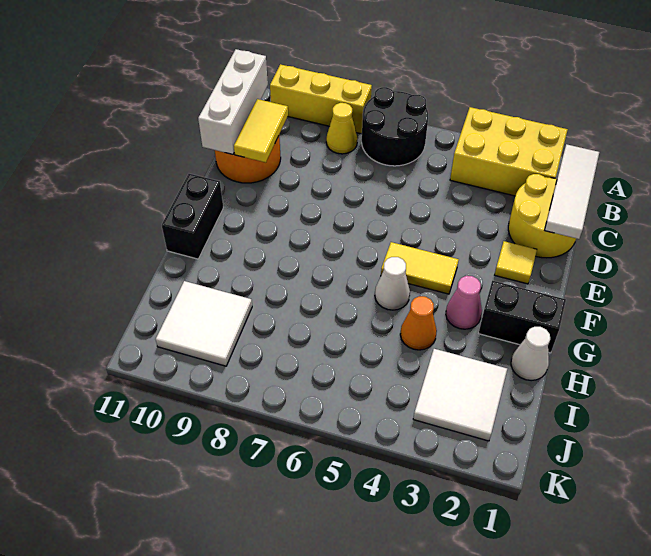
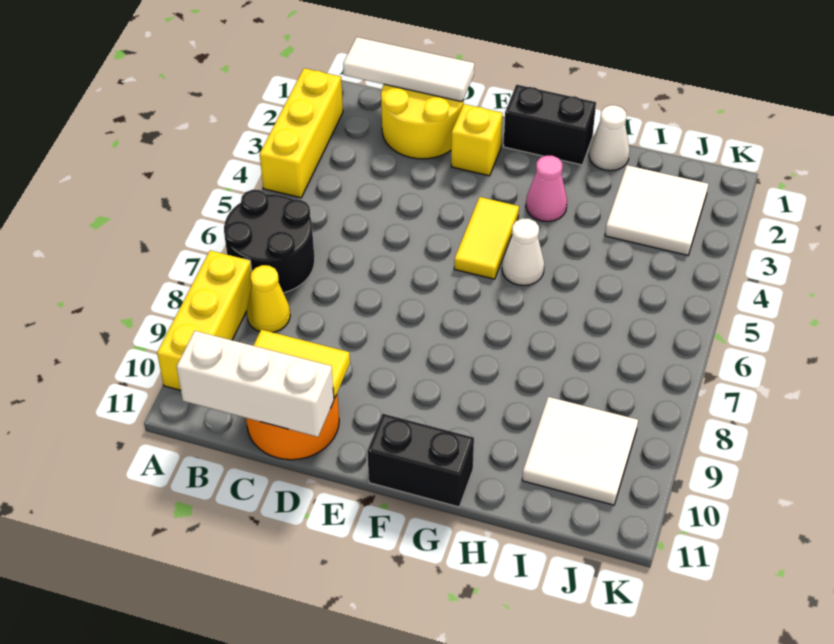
yellow 2x3 brick [450,107,568,196] -> yellow 1x3 brick [260,68,343,198]
yellow 1x1 tile [495,241,537,284] -> yellow 1x1 brick [451,104,503,176]
black 1x2 brick [479,281,566,353] -> black 1x2 brick turned to [503,85,596,165]
orange 1x1 cone [400,296,437,350] -> none

